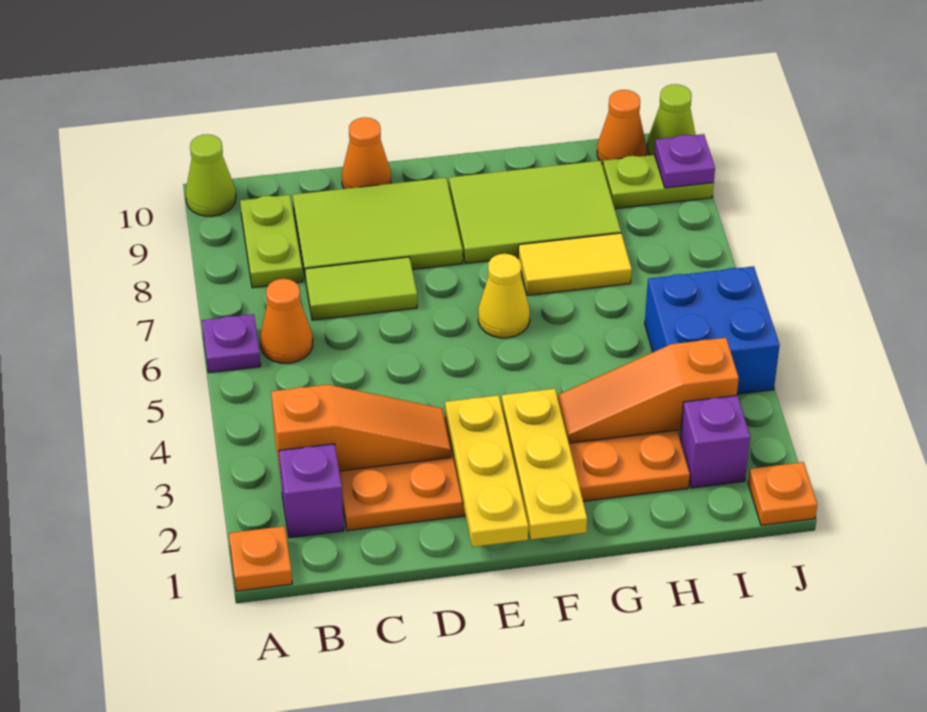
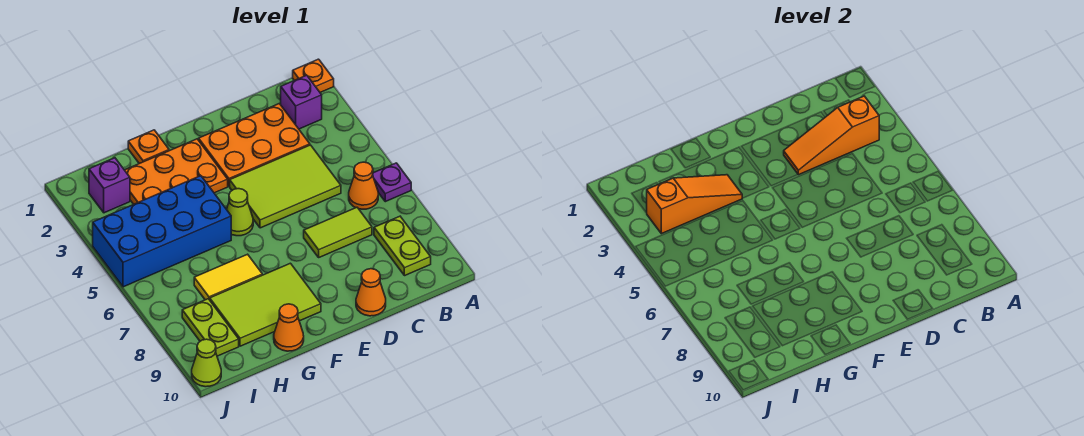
lime 1x1 cone [186,134,236,216] -> lime 1x1 cone moved to [227,189,253,236]
lime 2x3 tile [293,178,463,280] -> lime 2x3 tile moved to [230,145,341,228]
yellow 1x3 plate [445,395,528,547] -> none
yellow 1x3 plate [502,389,587,540] -> none
yellow 1x1 cone [478,254,530,338] -> none
blue 2x2 brick [645,266,780,394] -> blue 2x4 brick [93,176,231,287]
lime 1x2 plate [603,155,714,209] -> lime 1x2 plate turned to [182,299,239,356]
orange 1x1 cone [597,90,646,164] -> orange 1x1 cone moved to [274,304,304,351]
orange 1x1 plate [748,462,817,525] -> orange 1x1 plate moved to [128,130,169,164]
purple 1x1 plate [654,134,715,188] -> none

